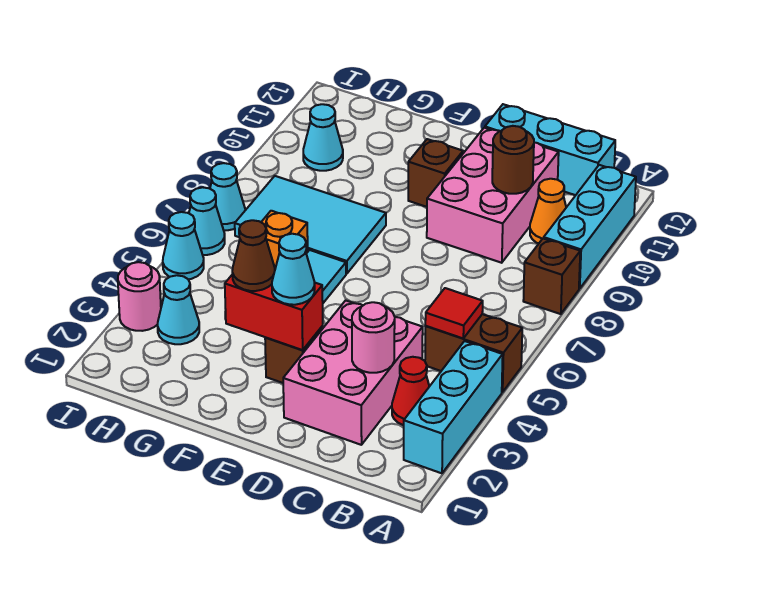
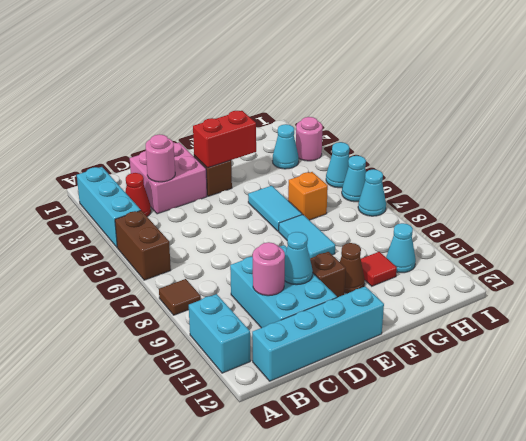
brown 1x2 brick [425,314,522,392] -> brown 1x2 brick turned to [115,211,171,280]
brown 1x1 brick [523,238,580,314] -> brown 1x1 tile [159,279,201,315]
cyan 1x3 brick [544,165,636,289] -> cyan 1x2 brick [189,294,250,373]
red 1x1 tile [425,288,483,338] -> red 1x1 tile moved to [361,252,397,286]
orange 1x1 cone [530,179,566,244] -> none
cyan 1x3 brick [485,104,615,195] -> cyan 1x4 brick [252,286,384,381]
pink 2x3 brick [283,300,423,445] -> pink 2x2 brick [130,143,207,214]
pink 2x3 brick [427,128,559,263] -> cyan 2x3 brick [230,245,337,328]
brown 1x1 round brick [492,126,534,194] -> pink 1x1 round brick [253,242,285,296]
cyan 1x1 cone [272,234,315,305] -> cyan 1x1 cone moved to [285,232,313,285]
brown 1x1 cone [232,220,275,291] -> brown 1x1 cone moved to [340,243,365,293]
cyan 2x3 tile [235,176,386,274] -> cyan 1x2 tile [279,215,335,258]

